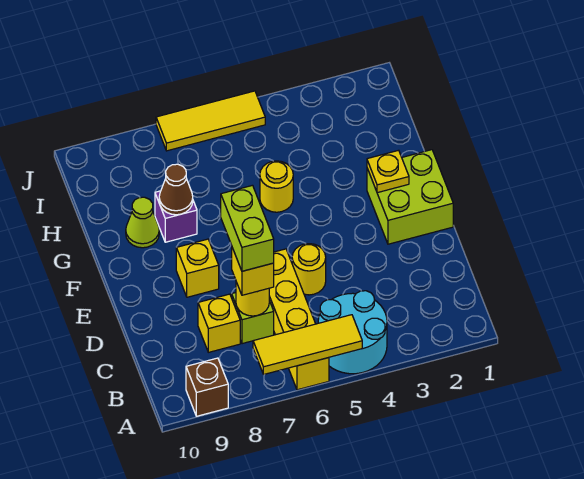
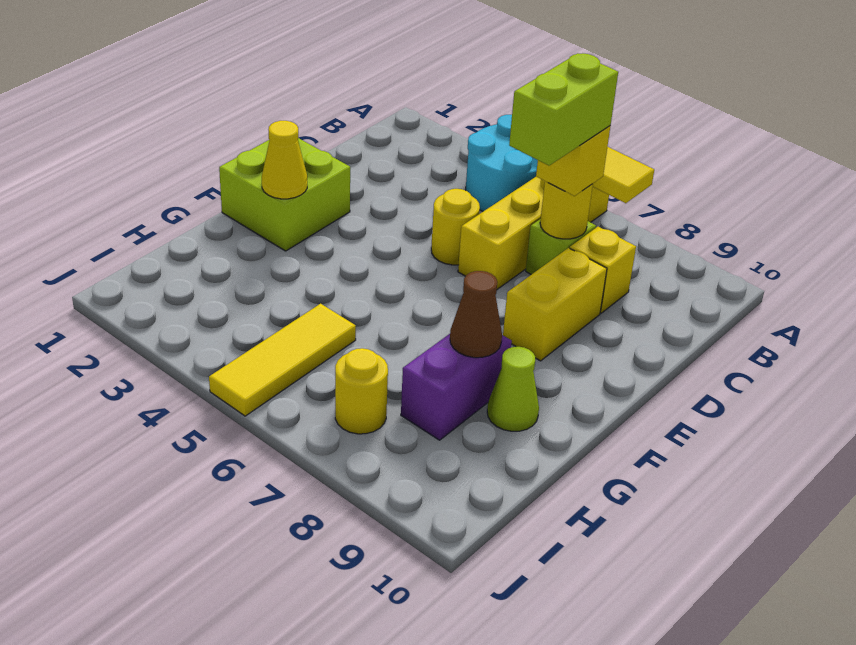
brown 1x1 brick [186,358,228,416] -> none
yellow 1x1 brick [176,239,219,297] -> yellow 1x2 brick [503,248,607,361]
yellow 1x1 plate [367,150,409,193] -> yellow 1x1 cone [262,121,307,199]
yellow 1x1 round brick [260,161,293,212] -> yellow 1x1 round brick moved to [335,348,388,434]
purple 1x1 brick [155,191,197,242] -> purple 1x2 brick [401,334,512,440]
yellow 1x3 tile [156,91,265,151] -> yellow 1x3 tile turned to [209,304,356,416]

